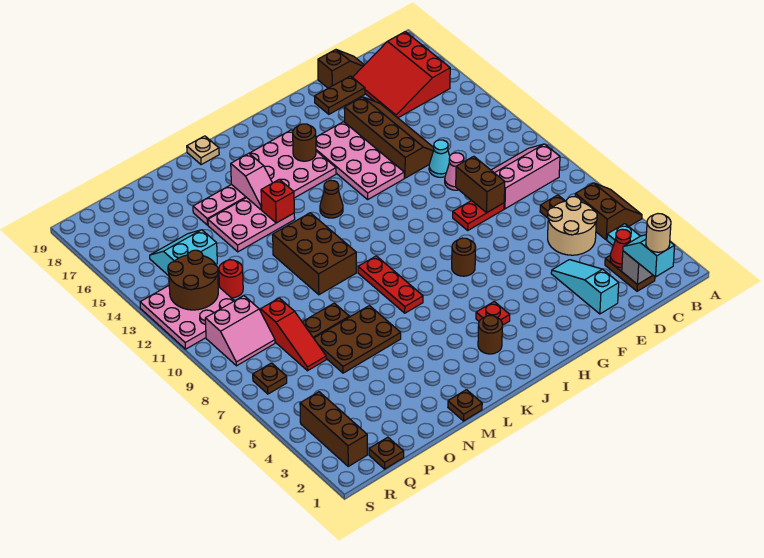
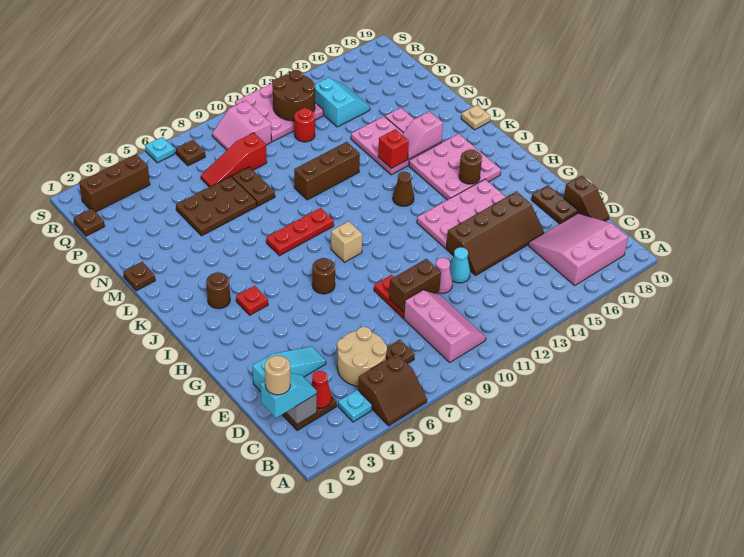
red 3x3 slope [352,32,450,118] -> pink 3x3 slope [528,213,628,285]
none -> tan 1x1 brick [331,221,362,262]
brown 2x3 brick [273,213,356,295] -> brown 1x3 brick [294,142,360,200]
brown 2x3 plate [314,306,401,373] -> brown 2x3 plate turned to [176,176,257,236]
none -> cyan 1x1 plate [145,137,175,163]

